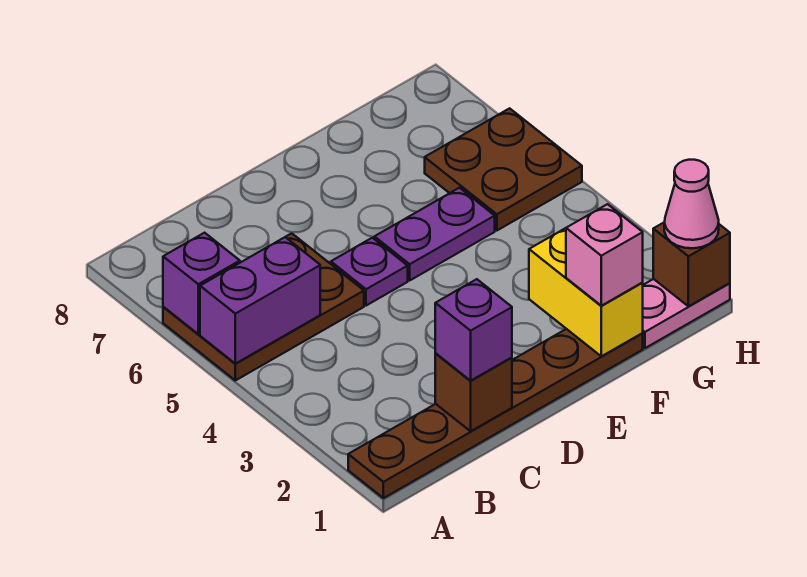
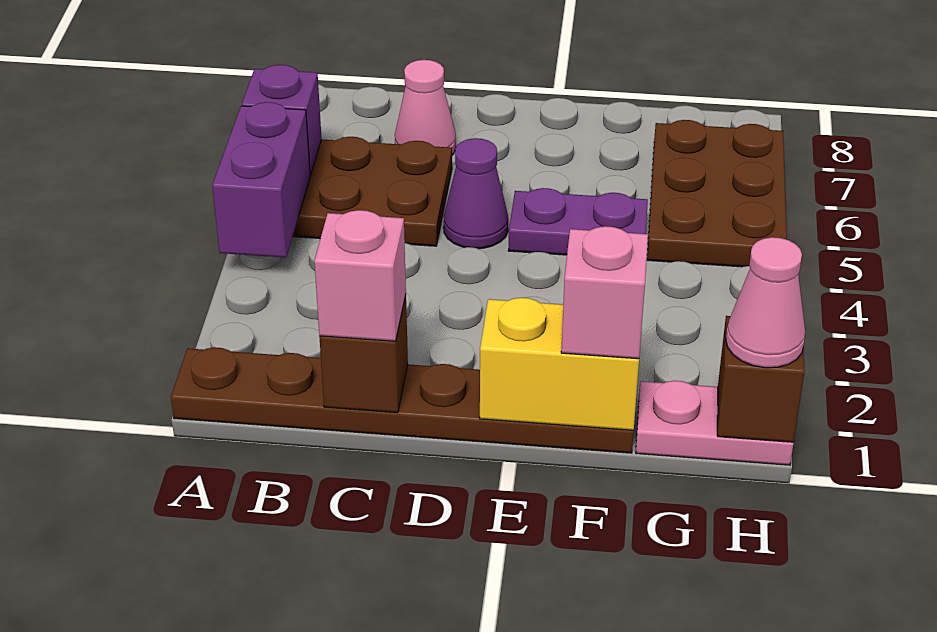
purple 1x2 brick [200,237,320,364] -> purple 1x2 brick turned to [212,102,310,258]
purple 1x1 brick [435,279,512,381] -> pink 1x1 brick [314,210,406,341]
none -> pink 1x1 cone [395,60,456,155]
purple 1x1 plate [331,238,408,306] -> purple 1x1 cone [444,138,508,249]
yellow 1x2 brick [529,228,643,356] -> yellow 1x2 brick turned to [480,298,639,430]
brown 2x2 plate [425,108,582,231] -> brown 2x3 plate [647,120,787,267]

